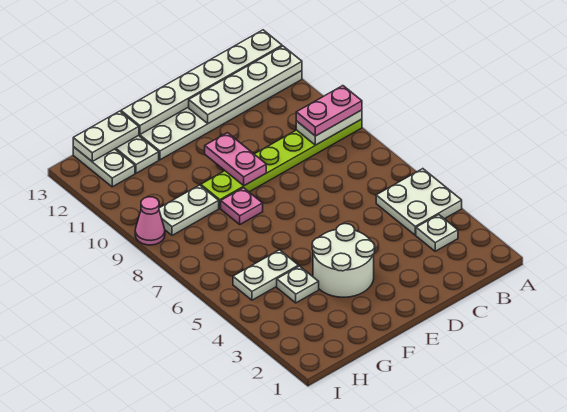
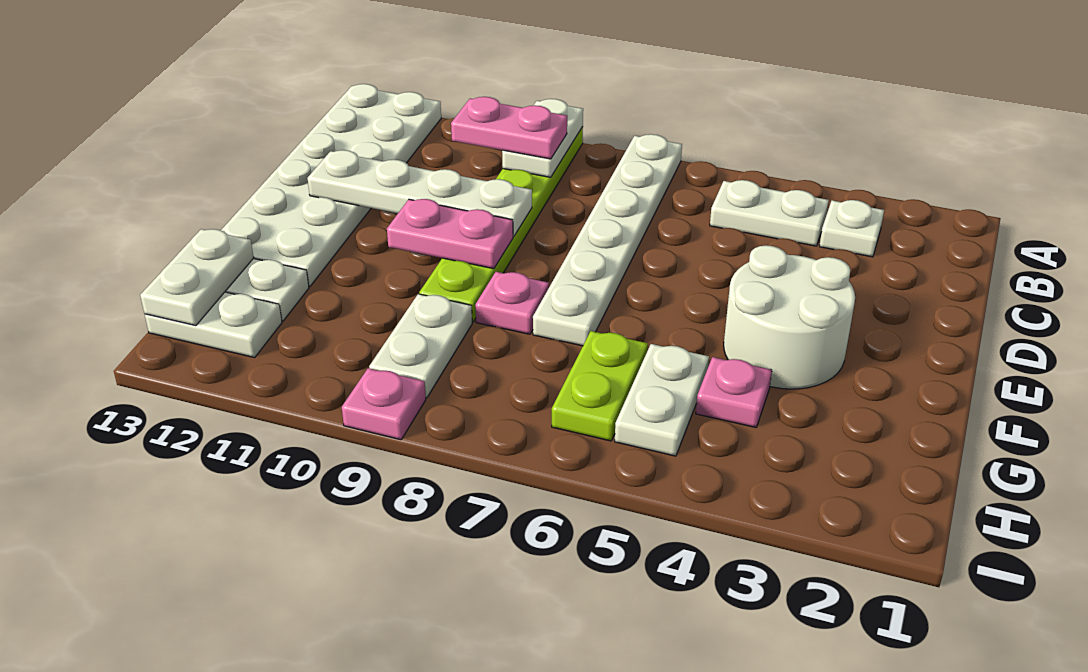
white 2x2 plate [376,169,462,235] -> white 1x2 plate [710,180,829,246]
pink 1x2 plate [296,86,362,136] -> pink 1x2 plate turned to [451,97,567,159]
white 1x4 plate [189,46,302,123] -> white 1x4 plate turned to [307,150,532,236]
white 1x6 plate [121,30,282,134] -> white 1x6 plate moved to [533,134,682,346]
white 1x1 plate [277,266,319,303] -> pink 1x1 plate [696,357,772,427]
none -> lime 1x2 plate [552,331,648,441]
pink 1x1 cone [135,197,165,245] -> pink 1x1 plate [342,368,426,440]

